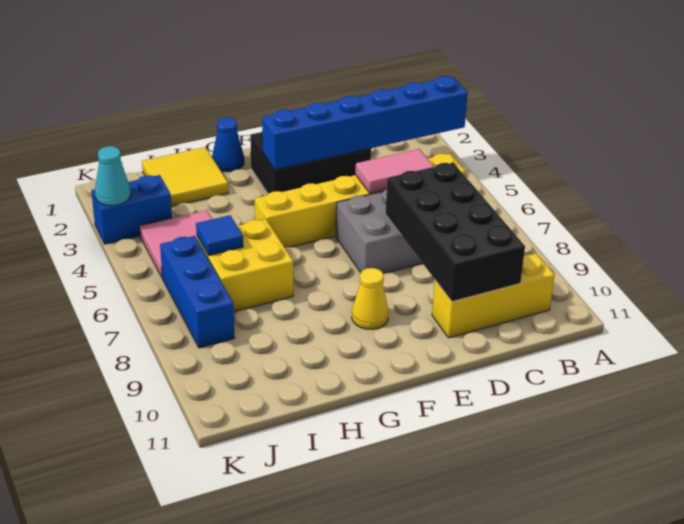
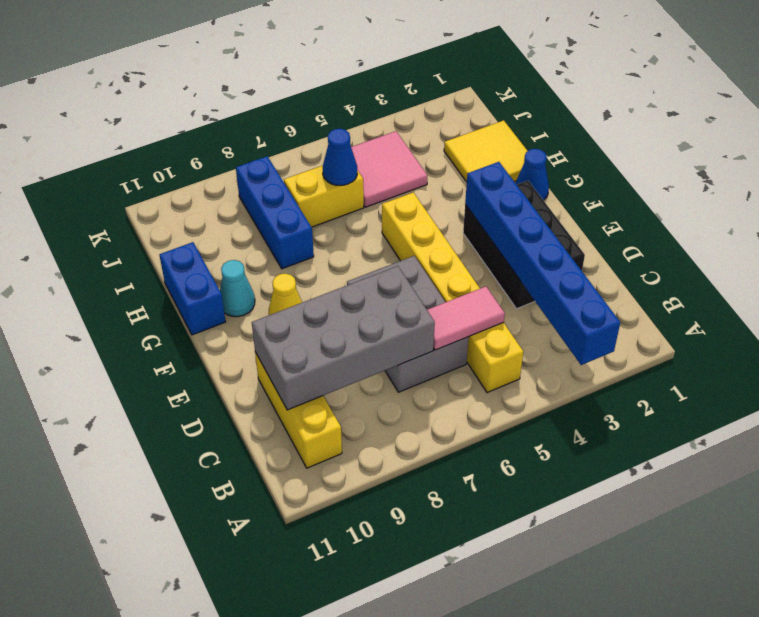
pink 1x2 tile [356,149,434,193] -> pink 1x2 tile turned to [427,287,505,350]
black 2x4 brick [386,163,525,302] -> grey 2x4 brick [252,266,435,410]
yellow 2x2 brick [197,219,293,312] -> yellow 1x2 brick [284,165,364,227]
blue 1x1 tile [196,215,243,255] -> blue 1x1 cone [323,129,357,185]
blue 1x2 brick [91,175,172,244] -> blue 1x2 brick moved to [159,242,226,335]
blue 1x3 brick [160,236,234,348] -> blue 1x3 brick turned to [236,156,314,269]
cyan 1x1 cone [95,146,131,206] -> cyan 1x1 cone moved to [220,260,255,317]

